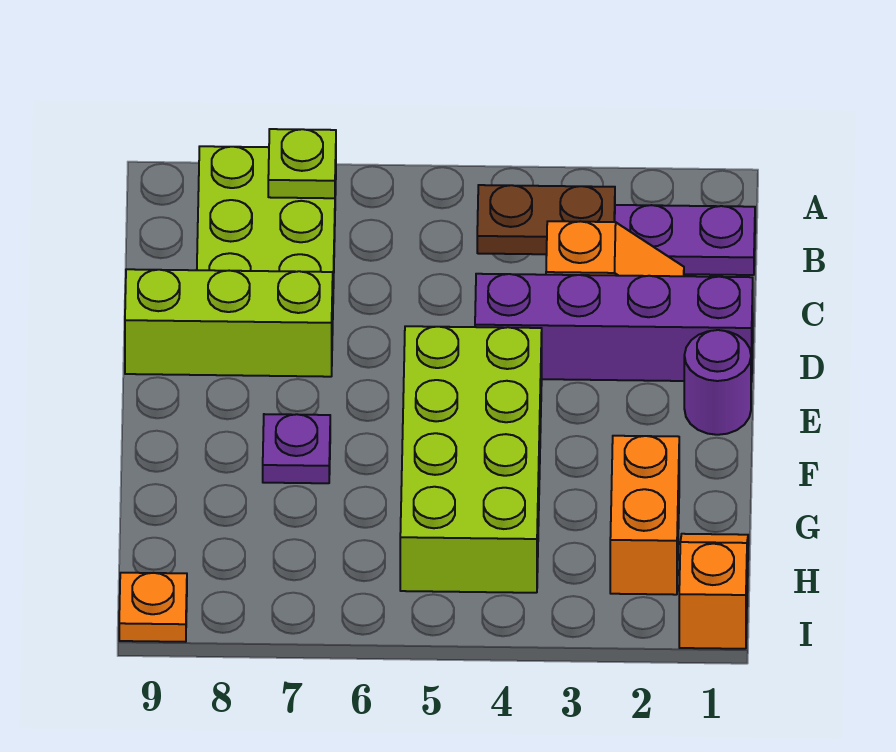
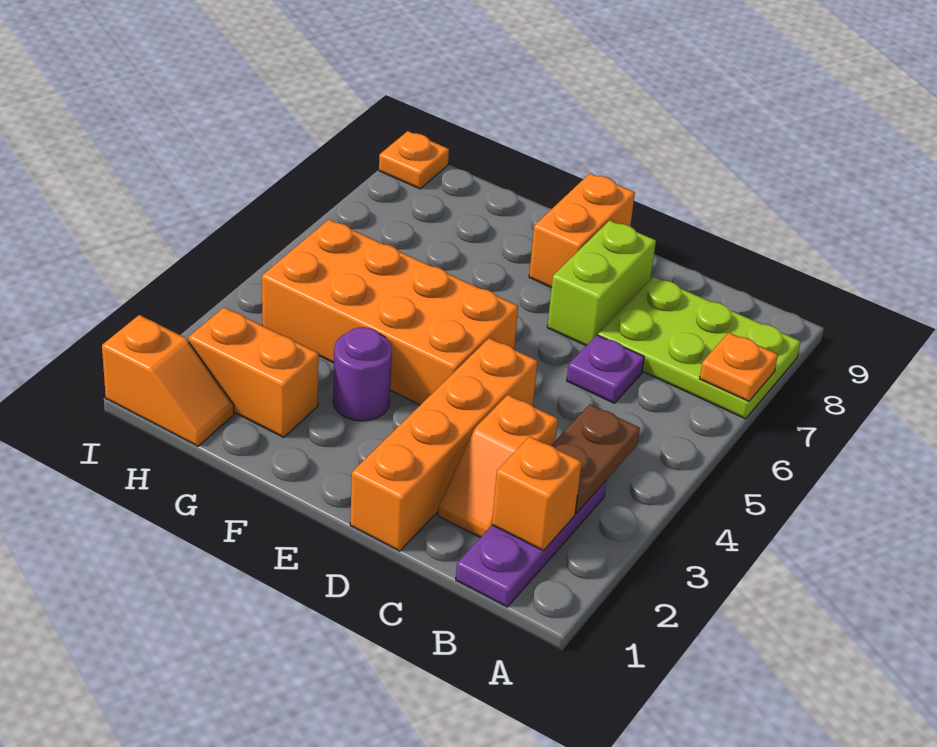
lime 1x1 plate [268,129,336,198] -> orange 1x1 plate [700,333,778,401]
none -> orange 1x1 brick [492,436,582,551]
purple 1x4 brick [475,274,753,382] -> orange 1x4 brick [350,338,537,551]
lime 1x3 brick [125,269,333,377] -> lime 1x2 brick [547,220,656,346]
purple 1x1 round brick [684,330,751,435] -> purple 1x1 round brick moved to [333,327,392,421]
lime 2x4 brick [400,326,542,593] -> orange 2x4 brick [262,220,518,405]
none -> orange 1x2 brick [529,173,635,288]
purple 1x1 plate [263,414,330,483] -> purple 1x1 plate moved to [567,335,644,403]

